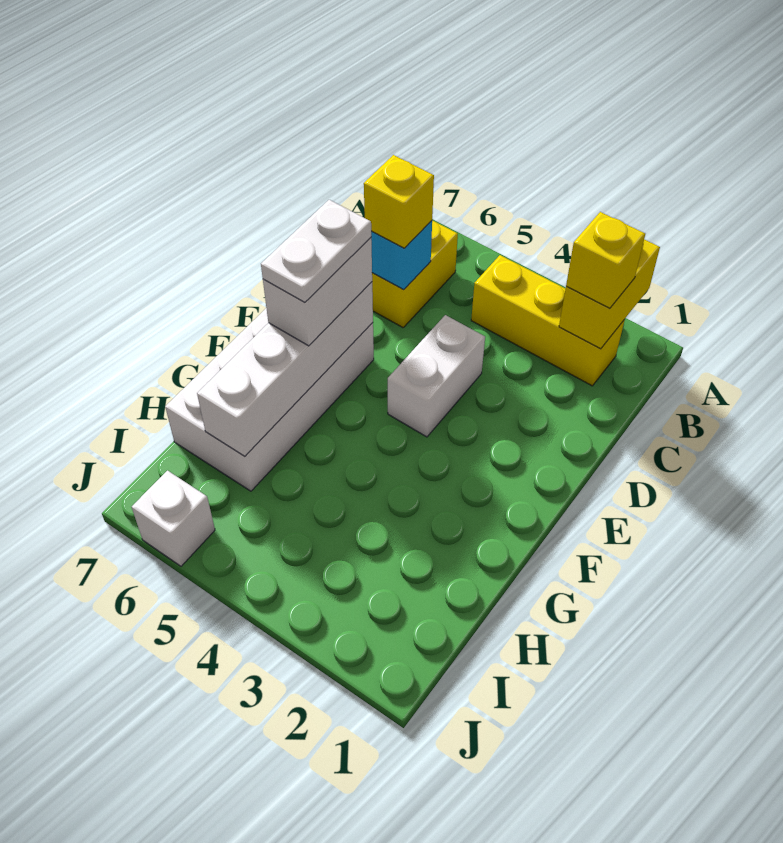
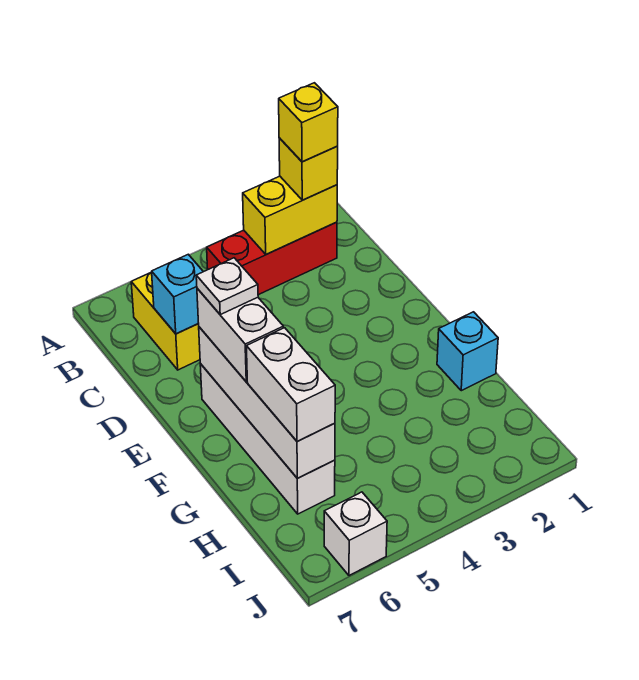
yellow 1x2 brick [559,239,660,349] -> yellow 1x2 brick turned to [243,176,337,254]
yellow 1x3 brick [471,255,625,386] -> red 1x3 brick [207,222,337,295]
yellow 1x1 brick [364,155,434,248] -> yellow 1x1 brick moved to [279,83,338,162]
white 1x2 brick [388,315,485,437] -> white 1x2 brick moved to [246,328,335,442]
white 2x4 brick [165,308,374,491] -> white 1x4 brick [200,364,335,514]
white 1x2 plate [261,200,371,303] -> white 1x1 plate [196,258,258,315]
none -> cyan 1x1 brick [437,312,498,391]

